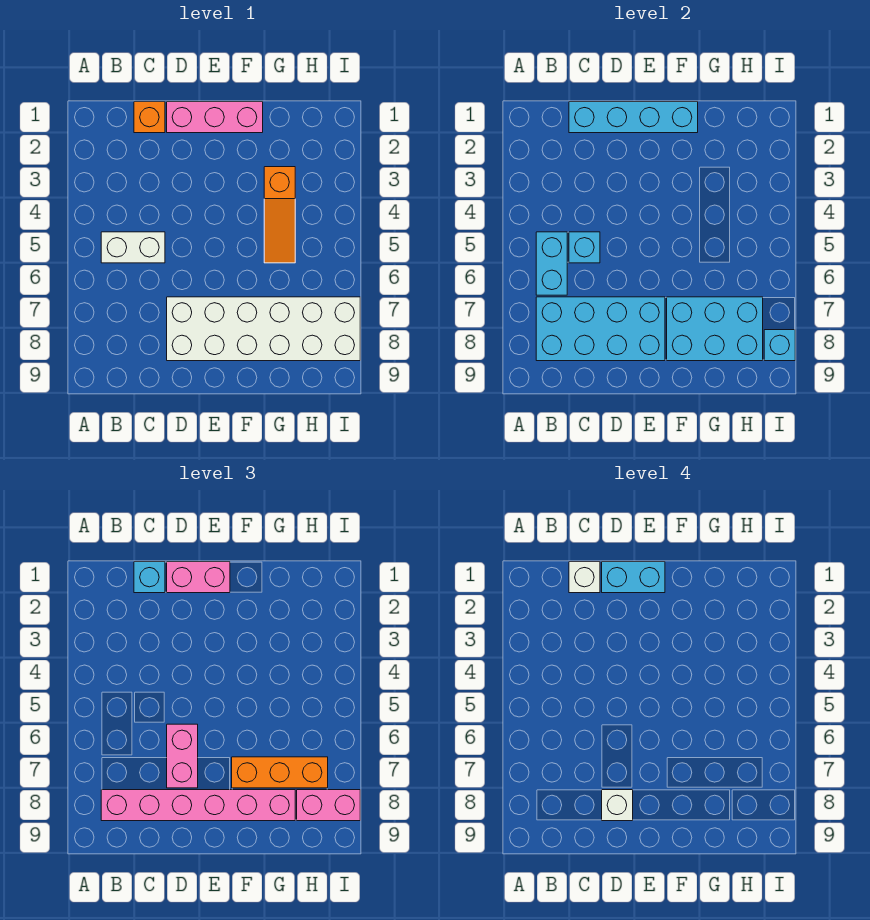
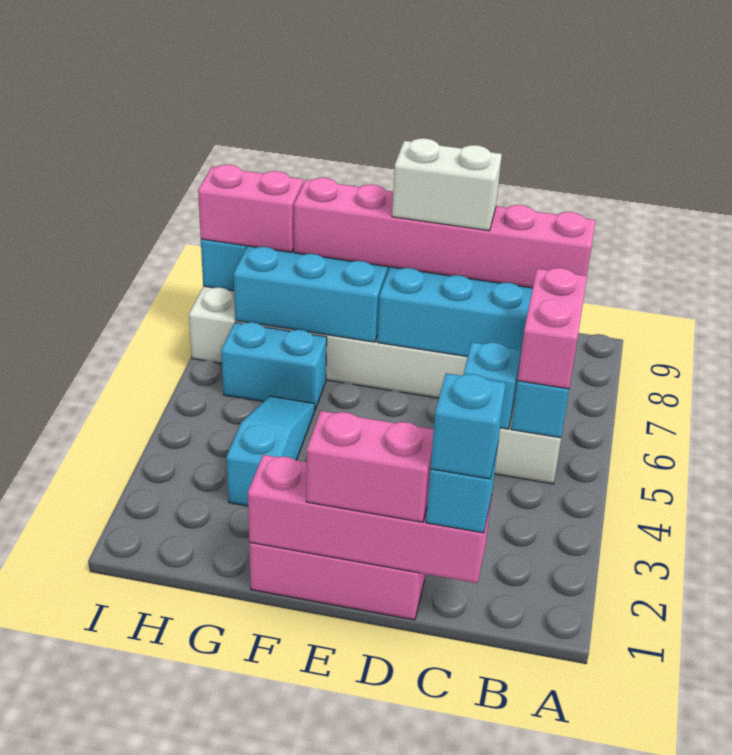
orange 1x1 brick [134,102,165,133] -> none
cyan 1x4 brick [569,102,698,133] -> pink 1x4 brick [248,455,492,583]
white 1x1 brick [569,562,600,593] -> cyan 1x1 brick [430,373,506,479]
cyan 1x2 brick [602,562,665,593] -> cyan 1x2 brick moved to [221,322,327,409]
pink 1x2 brick [167,724,198,788] -> pink 1x2 brick moved to [518,268,587,389]
white 1x1 brick [602,790,633,821] -> white 1x2 brick [392,138,502,231]
orange 1x3 brick [232,757,328,788] -> none
orange 1x3 slope [264,167,295,263] -> cyan 1x3 slope [227,396,315,506]

